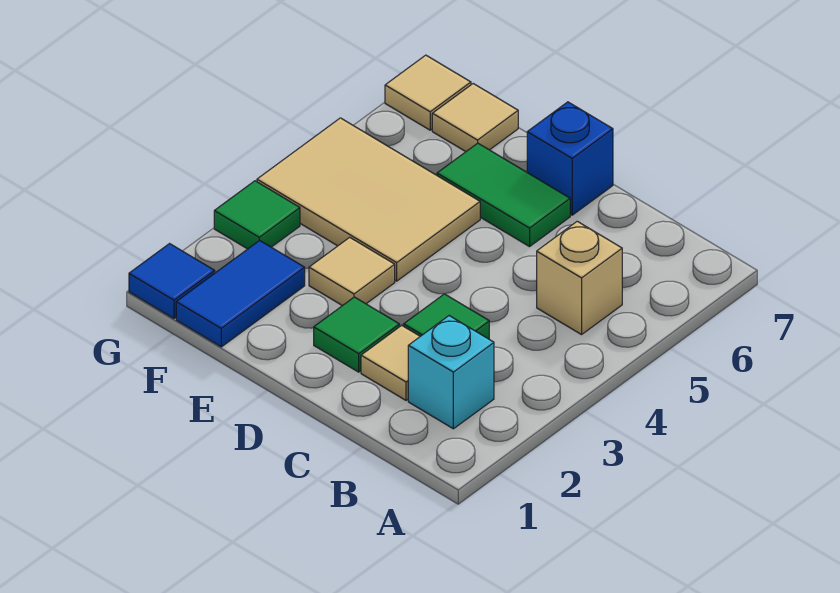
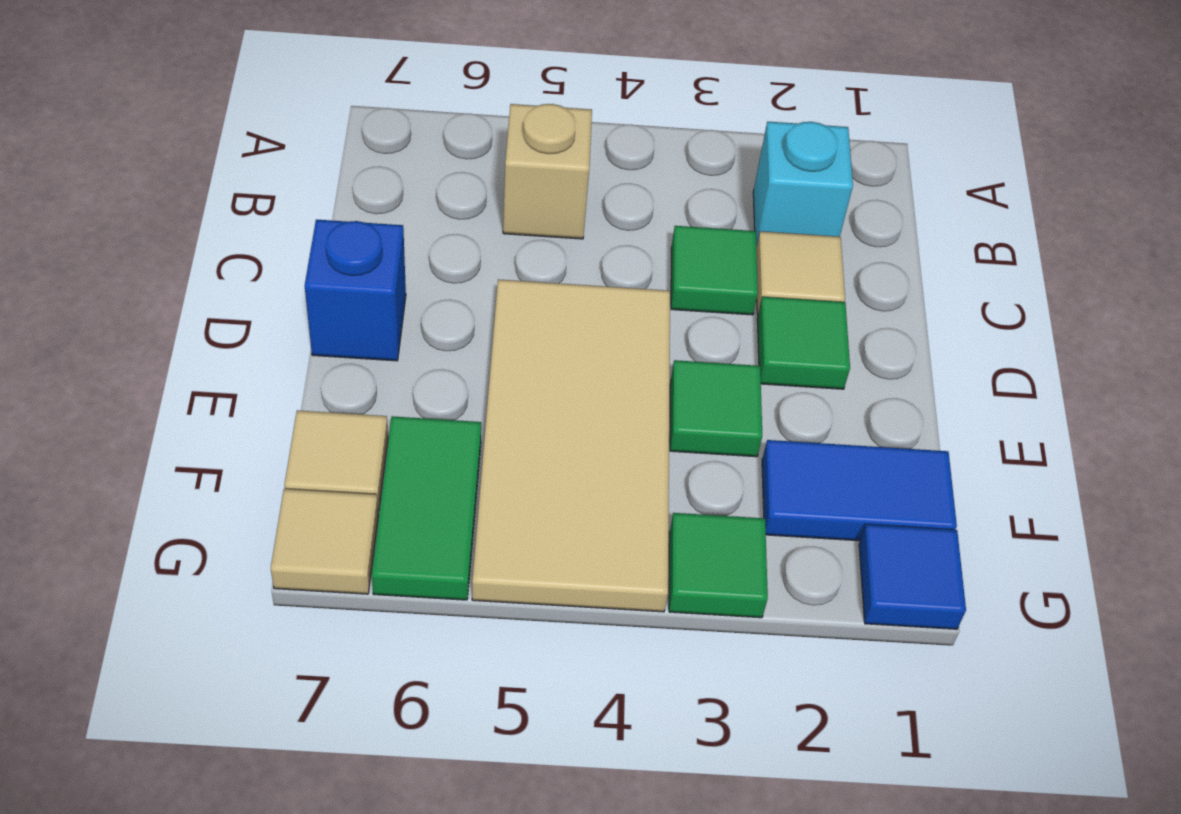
green 1x2 tile [437,143,570,247] -> green 1x2 tile moved to [372,416,481,600]
tan 1x1 tile [309,237,395,306] -> green 1x1 tile [670,360,762,457]
tan 2x3 tile [257,118,480,281] -> tan 2x4 tile [472,279,670,612]

